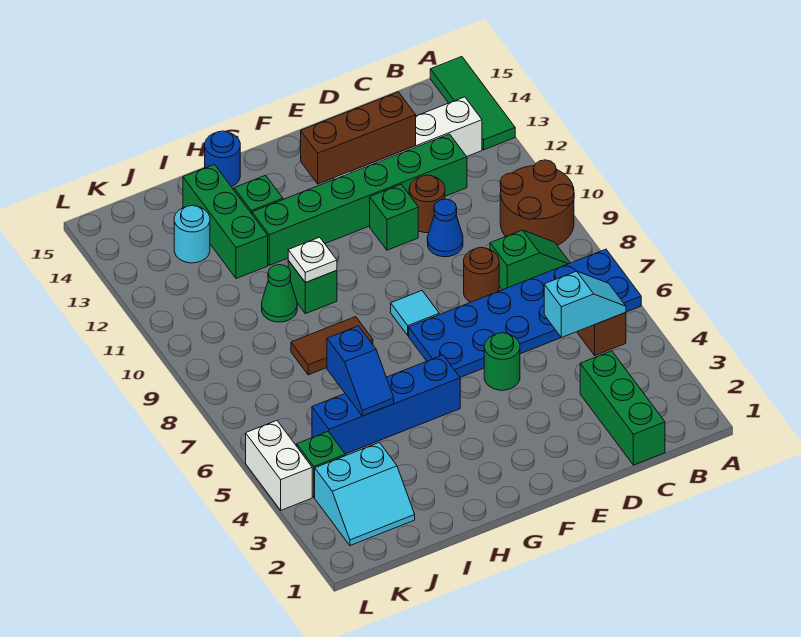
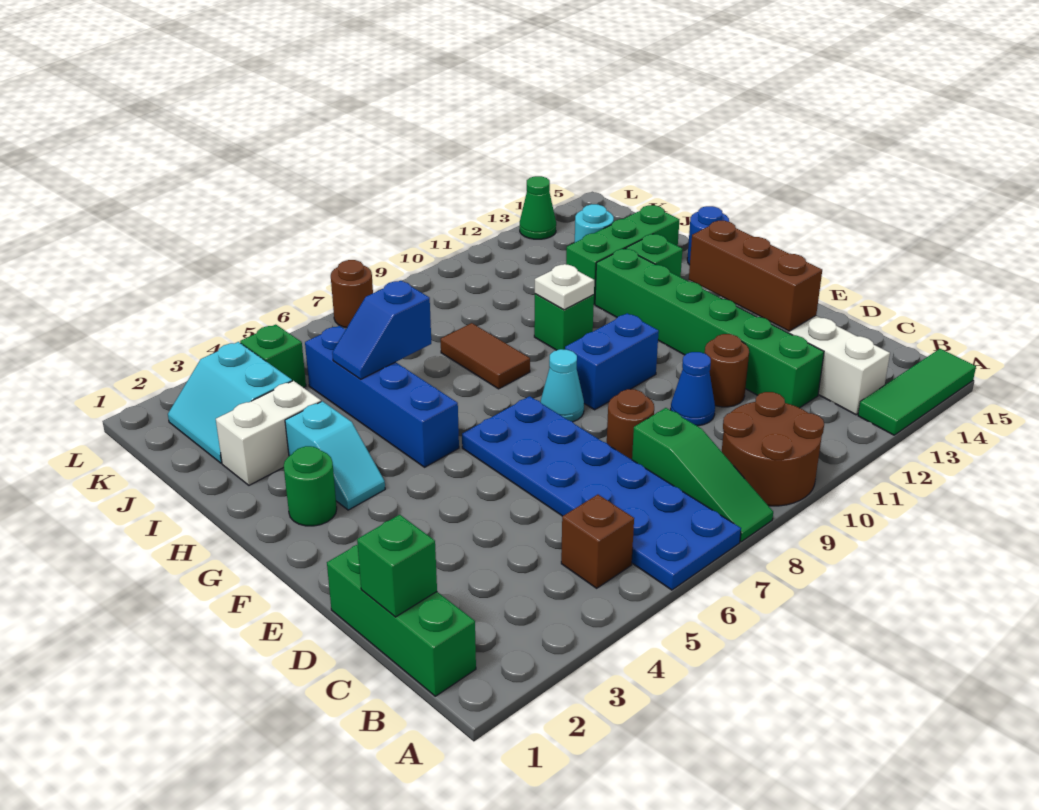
cyan 1x2 slope [544,271,626,338] -> cyan 1x2 slope moved to [285,401,385,510]
green 1x2 slope [490,230,570,290] -> green 1x3 slope [632,408,773,542]
green 1x3 brick [580,351,665,465] -> green 1x3 brick turned to [327,545,476,696]
green 1x1 round brick [484,333,520,390] -> green 1x1 round brick moved to [284,446,337,526]
green 1x1 brick [370,185,418,250] -> green 1x1 brick moved to [357,515,437,617]
cyan 1x1 tile [391,291,439,336] -> cyan 1x1 cone [541,349,584,422]
none -> blue 1x2 brick [565,313,659,410]
green 1x1 cone [262,265,297,322] -> green 1x1 cone moved to [520,176,556,239]
white 1x2 brick [246,421,312,510] -> white 1x2 brick moved to [216,381,321,485]
none -> brown 1x1 round brick [331,260,373,328]

